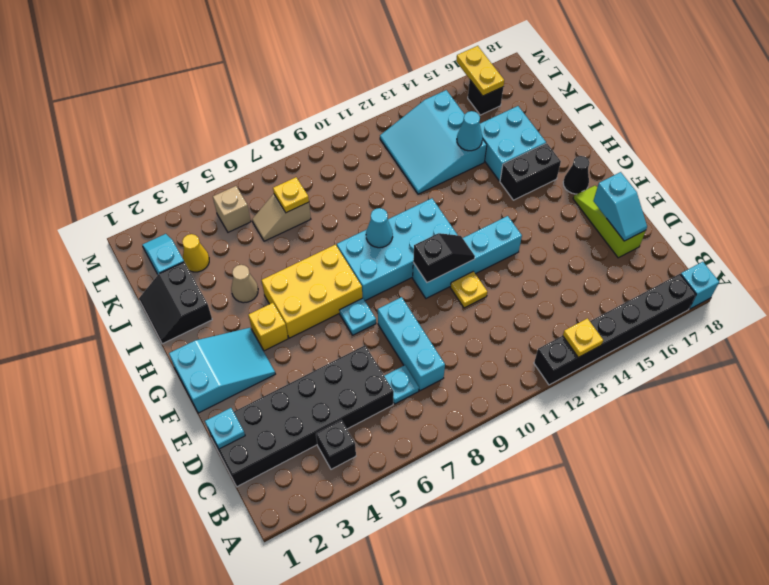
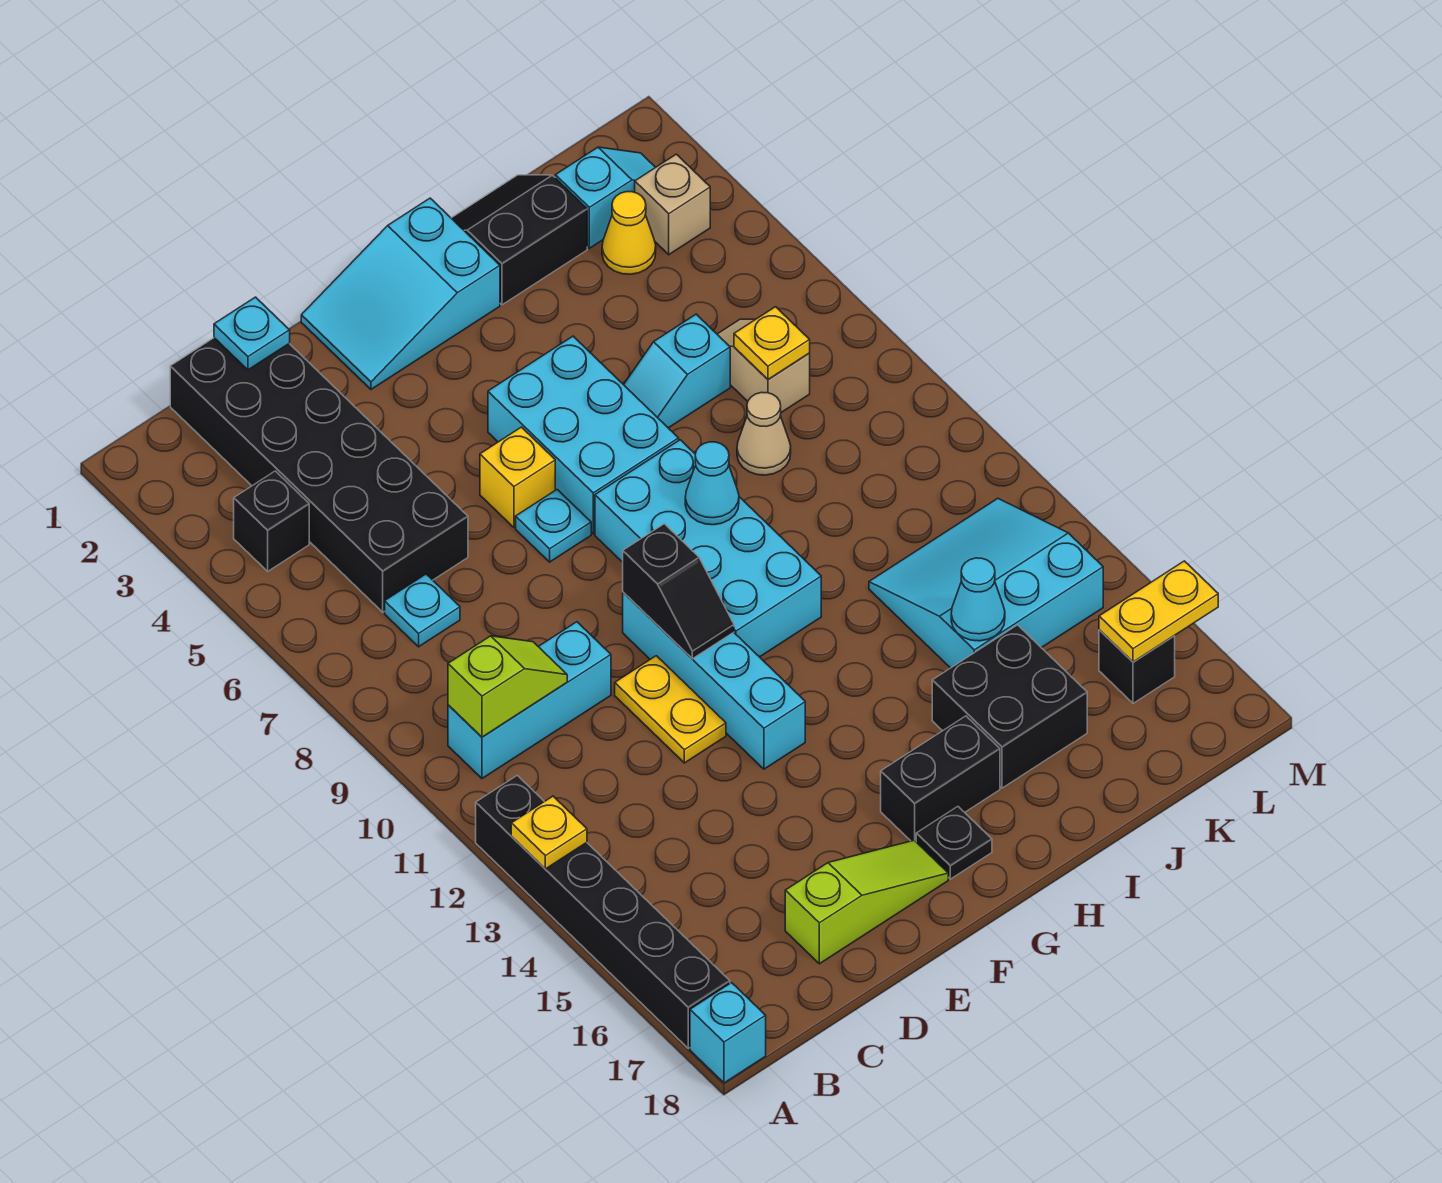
none -> lime 1x2 slope [448,636,567,737]
cyan 1x3 brick [378,297,445,391] -> cyan 1x3 brick moved to [448,622,611,779]
cyan 1x2 slope [593,172,647,241] -> cyan 1x2 slope moved to [624,314,730,428]
yellow 1x1 plate [450,271,487,308] -> yellow 1x2 plate [615,656,726,763]
cyan 2x3 slope [169,328,275,413] -> cyan 2x3 slope turned to [301,198,500,389]
yellow 1x1 brick [249,303,288,351] -> yellow 1x1 brick moved to [480,427,555,527]
yellow 2x3 brick [262,245,362,338] -> cyan 2x3 brick [488,336,679,534]
black 1x1 cone [563,156,590,194] -> black 1x1 plate [916,807,992,879]
black 1x2 brick [500,143,561,200] -> black 1x2 brick turned to [881,716,1000,841]
tan 1x1 cone [231,265,258,303] -> tan 1x1 cone moved to [737,392,791,475]
cyan 2x2 brick [480,106,546,181] -> black 2x2 brick [932,625,1087,788]
tan 1x1 brick [213,186,251,232] -> tan 1x1 brick moved to [635,154,710,255]

